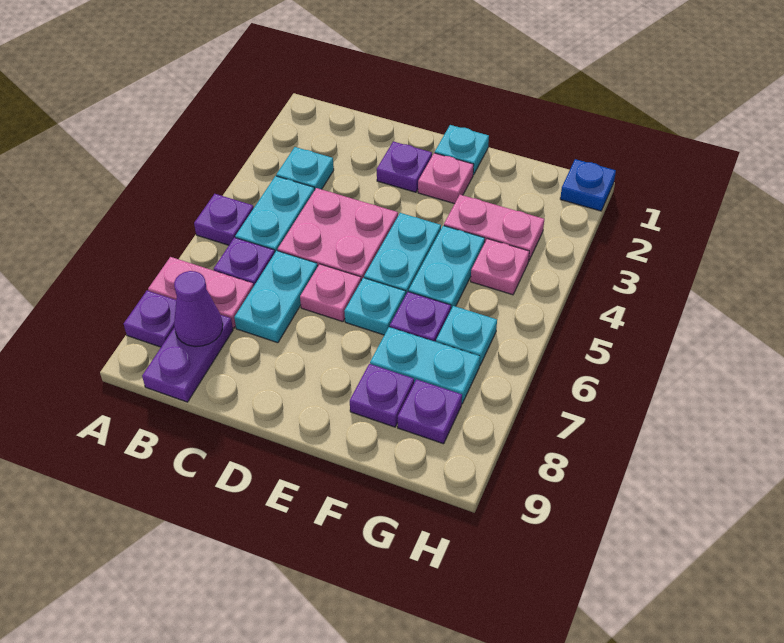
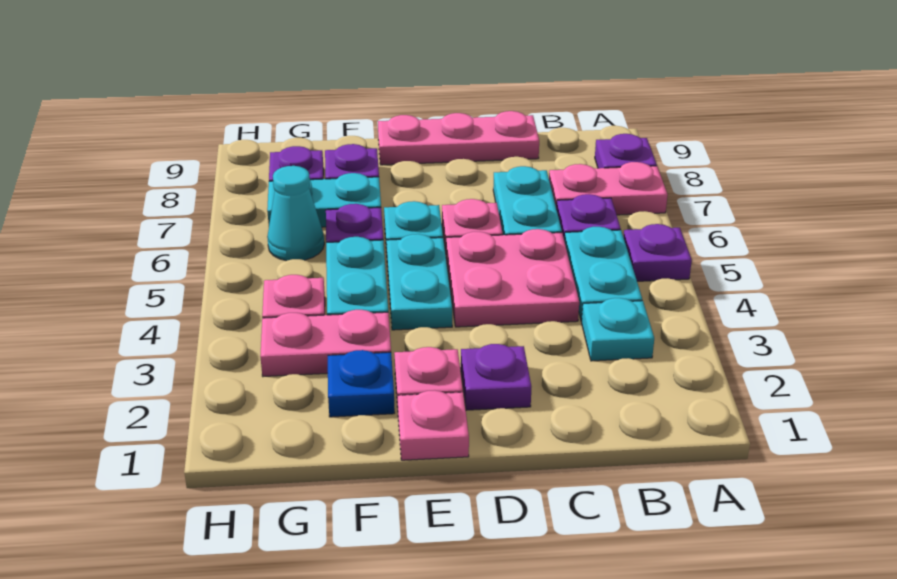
purple 1x2 plate [142,315,233,402] -> none
purple 1x1 cone [174,271,223,347] -> none
none -> pink 1x3 plate [378,111,539,165]
cyan 1x1 plate [435,125,489,175] -> pink 1x1 plate [398,390,469,460]
cyan 1x1 plate [436,306,497,366] -> cyan 1x1 cone [267,166,324,261]
blue 1x1 plate [560,159,616,211] -> blue 1x1 plate moved to [328,350,395,417]

